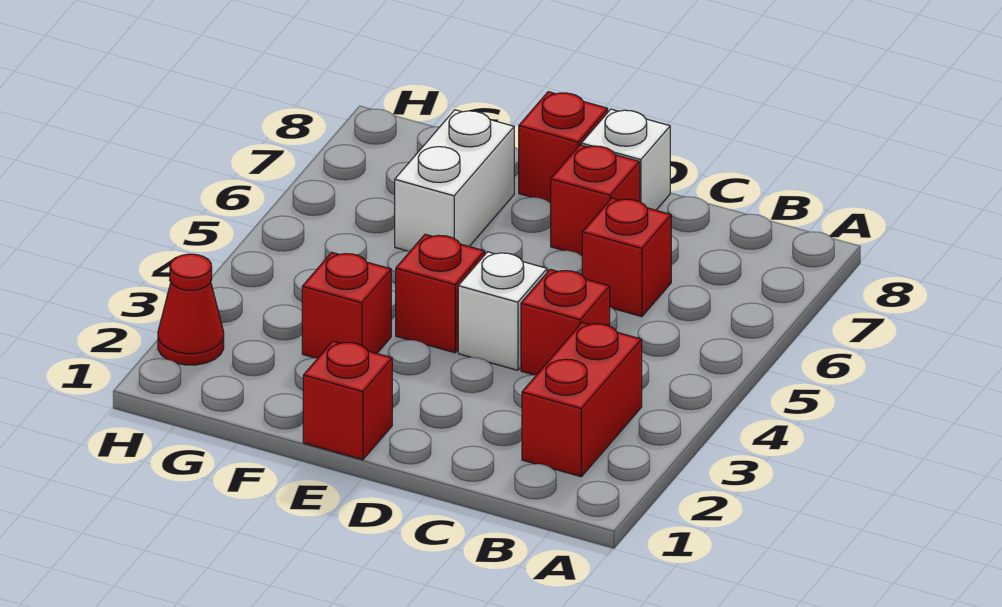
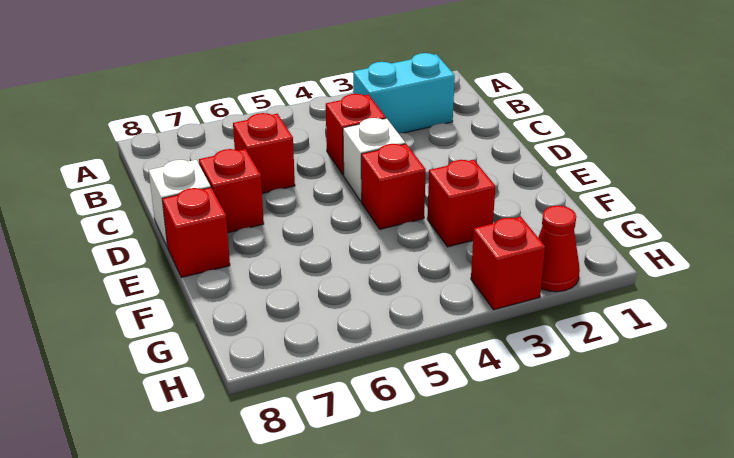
red 1x2 brick [522,323,642,477] -> cyan 1x2 brick [353,53,455,133]
red 1x1 brick [303,341,392,460] -> red 1x1 brick moved to [471,217,545,310]
white 1x2 brick [395,110,514,251] -> none

